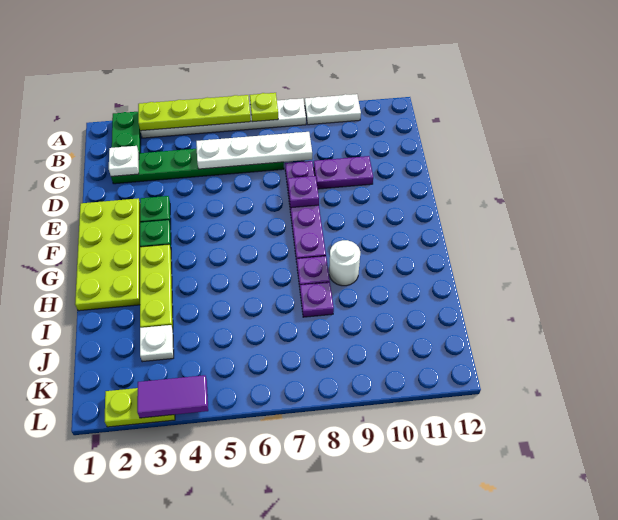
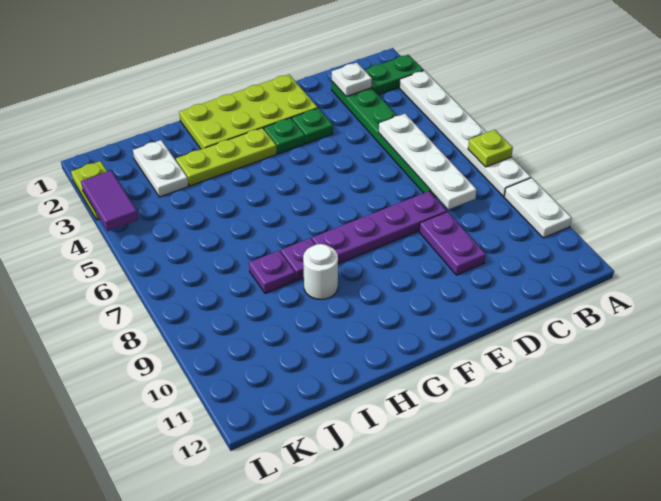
lime 1x4 plate [138,95,251,131] -> none
purple 1x1 plate [288,176,319,208] -> none
white 1x1 plate [140,325,174,362] -> white 1x2 plate [133,140,188,197]

